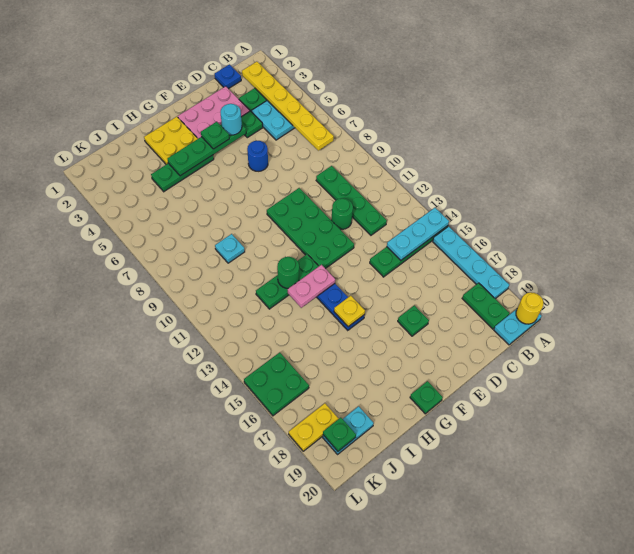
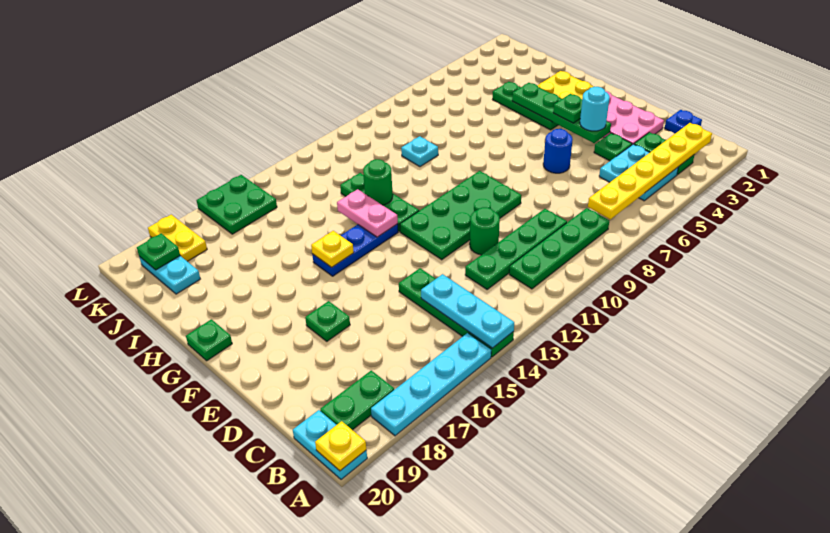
yellow 1x1 round brick [516,292,543,324] -> yellow 1x1 plate [315,421,366,471]
none -> green 1x4 plate [509,208,609,289]

